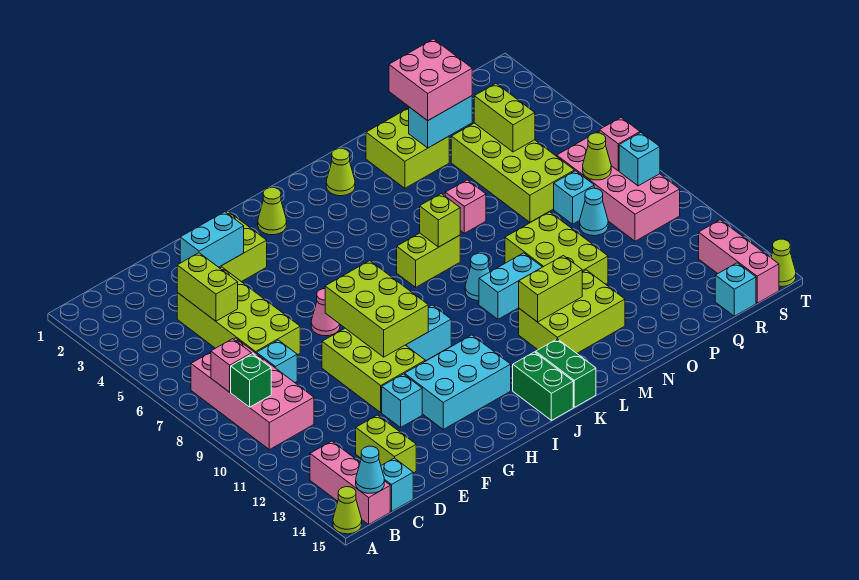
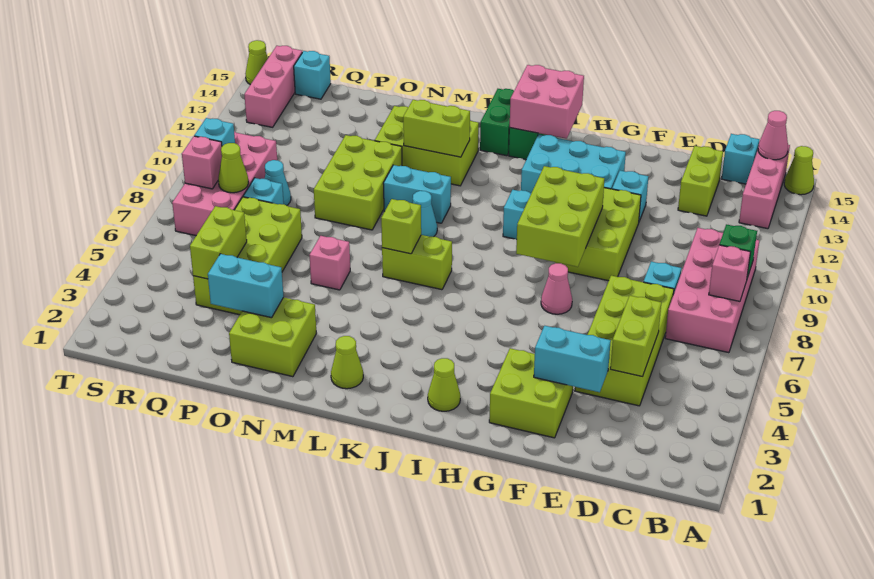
cyan 1x1 cone [356,446,384,493] -> pink 1x1 cone [758,111,788,160]
pink 2x2 brick [389,39,472,121] -> pink 2x2 brick moved to [510,65,584,139]

